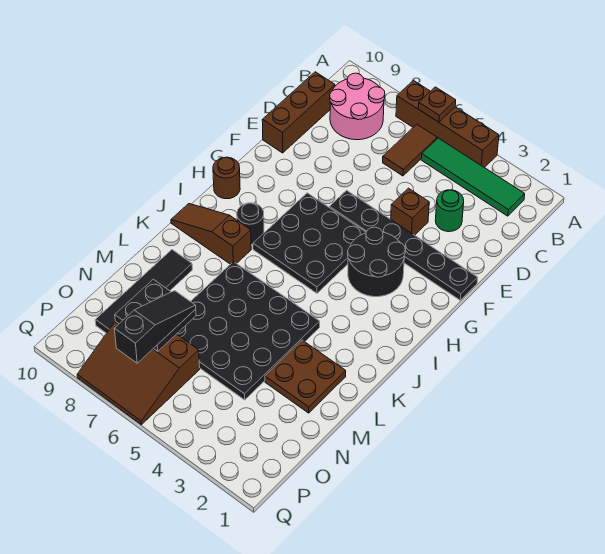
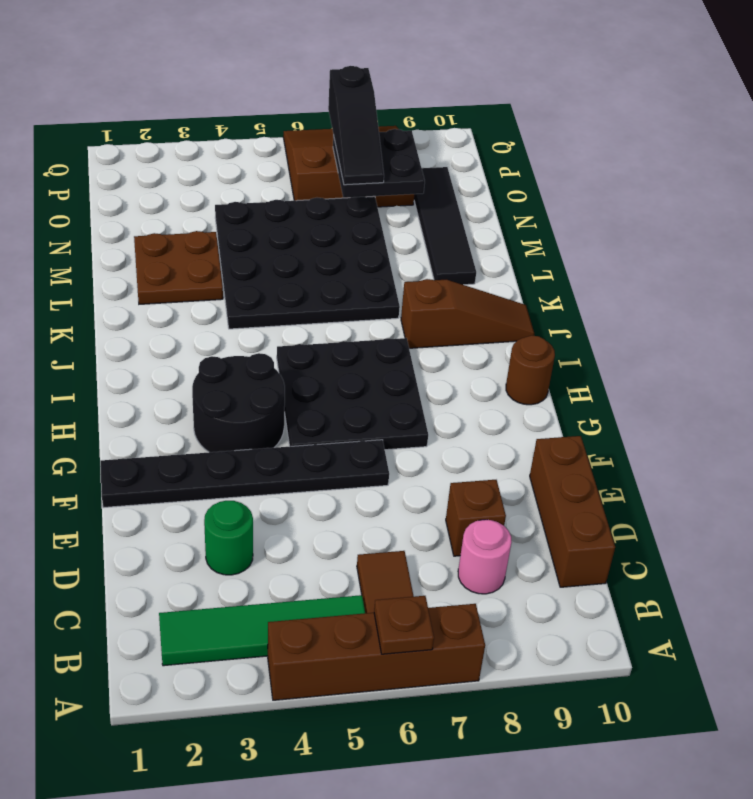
pink 2x2 round brick [330,73,385,140] -> pink 1x1 round brick [458,520,511,594]
brown 1x1 brick [391,188,429,235] -> brown 1x1 brick moved to [446,480,506,556]
black 1x1 round brick [237,203,264,245] -> none

